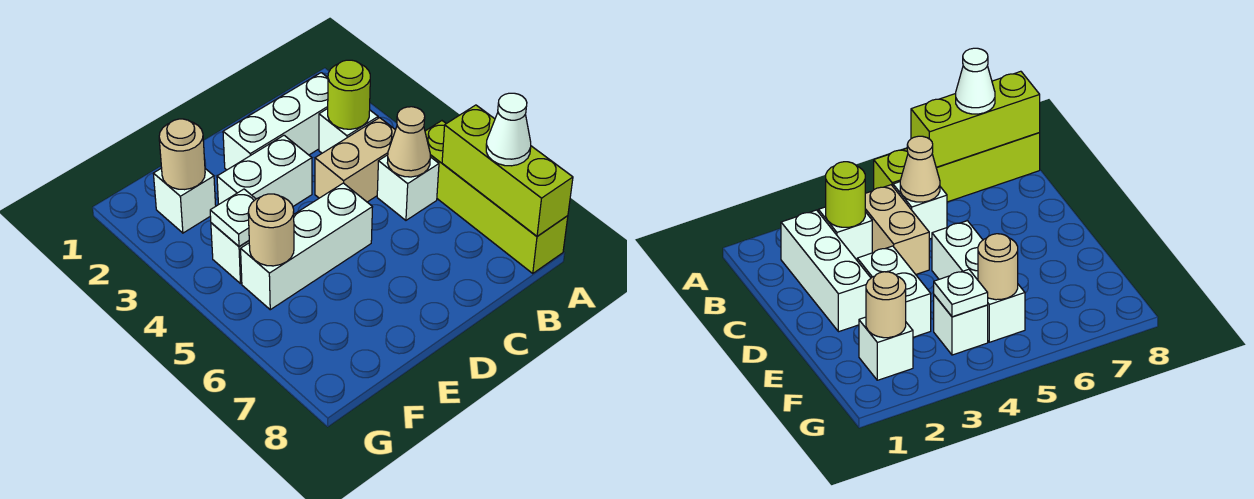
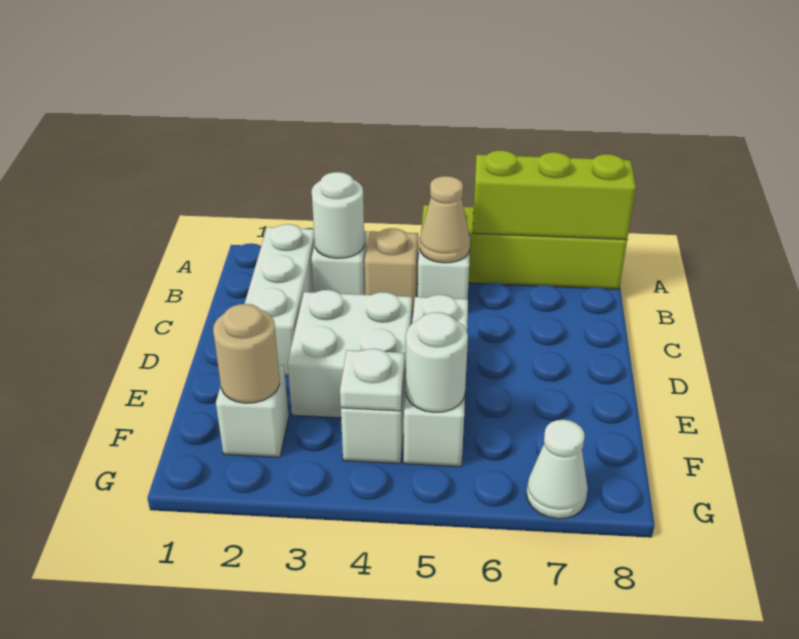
white 1x1 cone [486,93,531,166] -> white 1x1 cone moved to [526,420,588,519]
lime 1x1 round brick [328,60,370,129] -> white 1x1 round brick [312,172,364,258]
tan 1x2 brick [315,118,395,202] -> tan 1x1 brick [365,228,418,312]
white 1x2 brick [217,135,312,206] -> white 2x2 brick [288,290,412,418]
tan 1x1 round brick [248,194,294,266] -> white 1x1 round brick [406,312,468,412]

